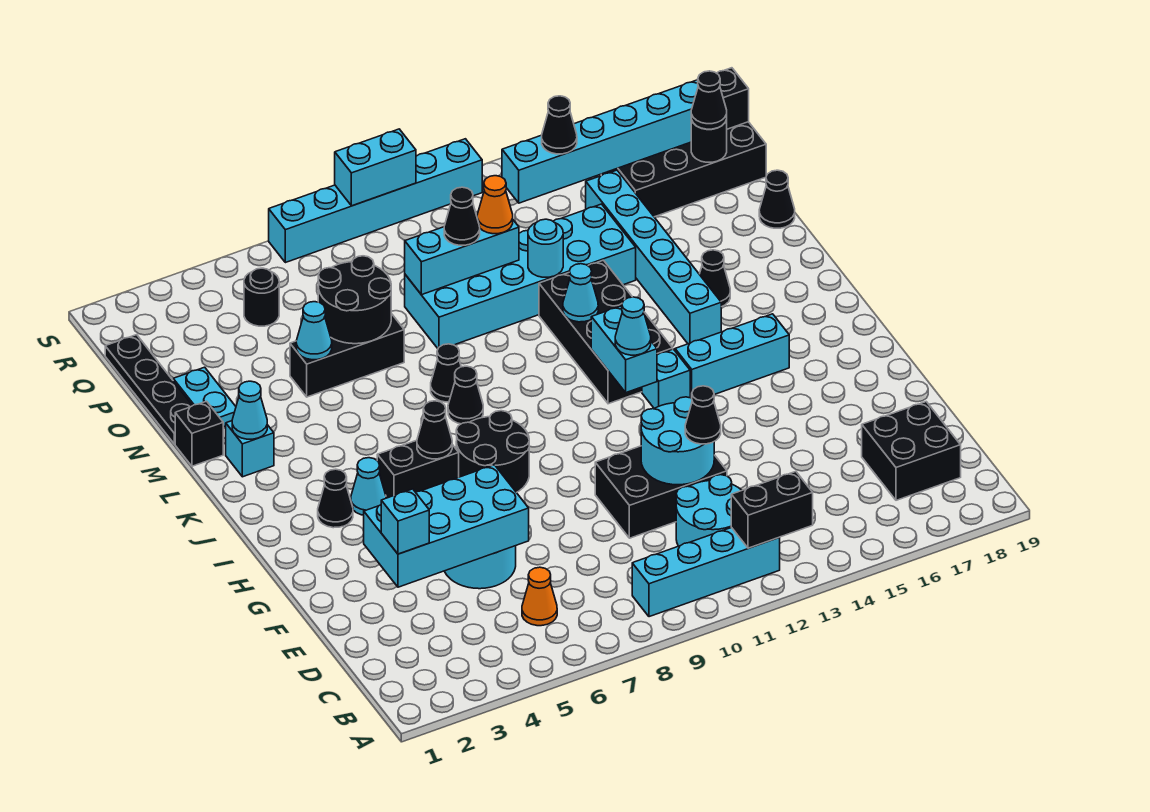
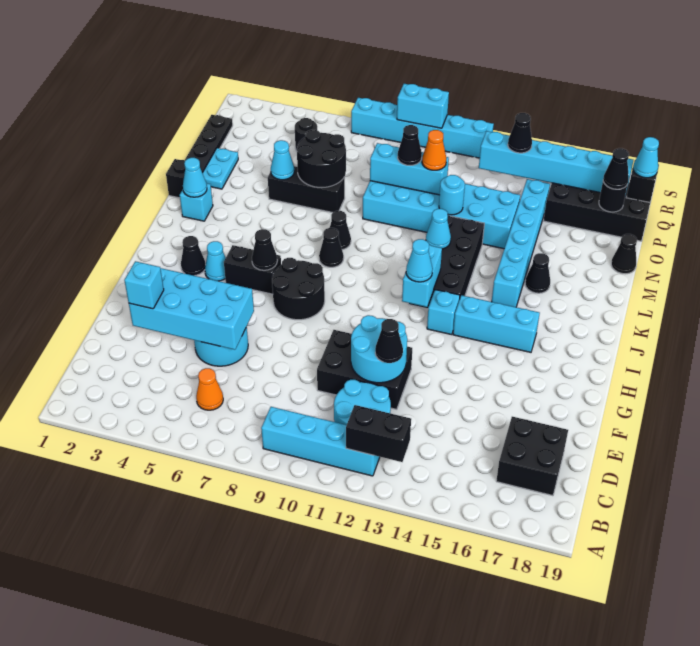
none -> cyan 1x1 cone [633,137,659,178]

